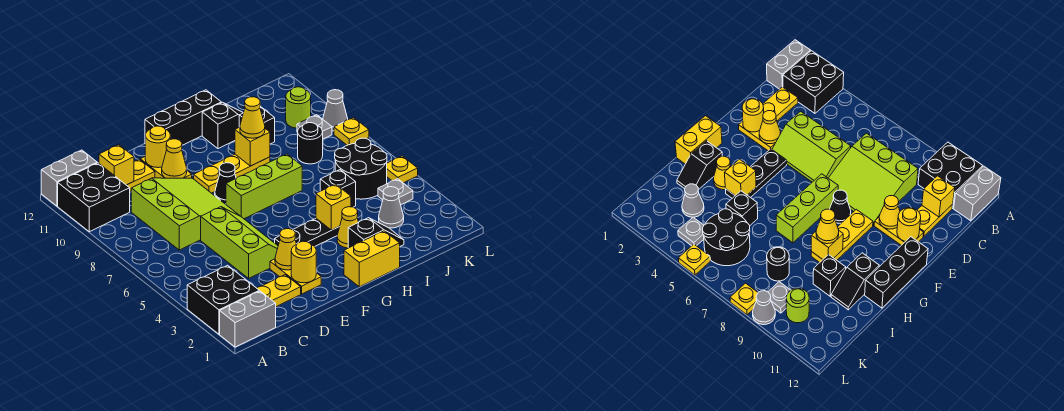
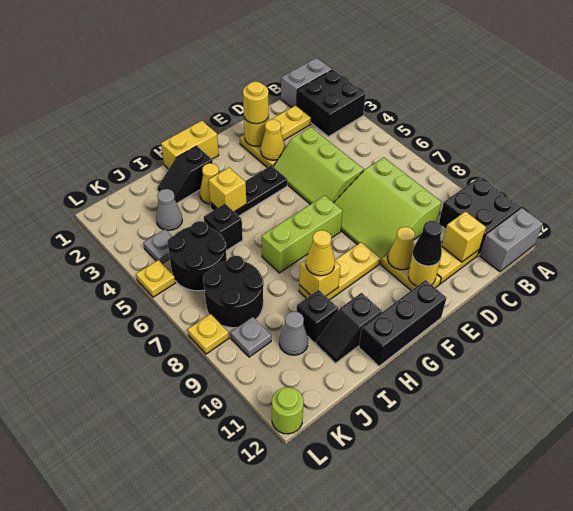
none -> yellow 1x1 round brick [243,82,269,124]
black 1x1 cone [215,163,236,204] -> black 1x1 cone moved to [413,221,442,266]
black 1x1 round brick [298,123,323,164] -> black 2x2 round brick [203,256,264,328]
lime 1x1 round brick [286,87,311,128] -> lime 1x1 round brick moved to [272,387,304,434]
grey 1x1 cone [323,90,348,131] -> grey 1x1 cone moved to [279,312,308,355]

